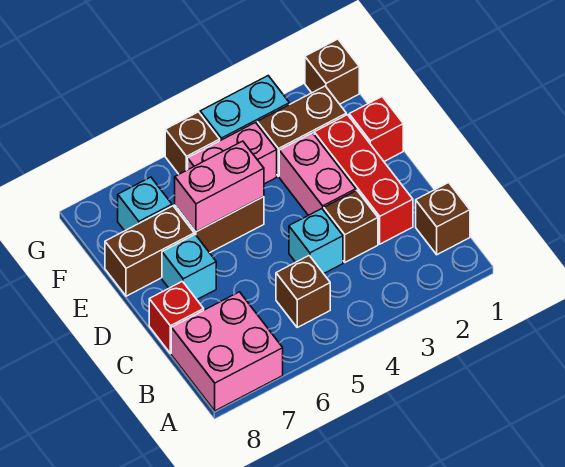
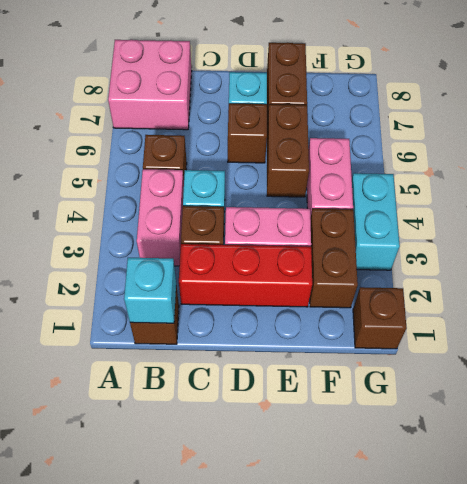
red 1x1 brick [149,281,204,354] -> none
red 1x1 brick [349,97,403,161] -> none
pink 1x2 brick [175,141,264,232] -> pink 1x2 brick moved to [137,169,184,266]
cyan 1x1 brick [118,177,172,231] -> cyan 1x1 brick moved to [124,258,176,323]
brown 1x1 brick [165,112,220,174] -> brown 1x1 brick moved to [228,104,267,163]

